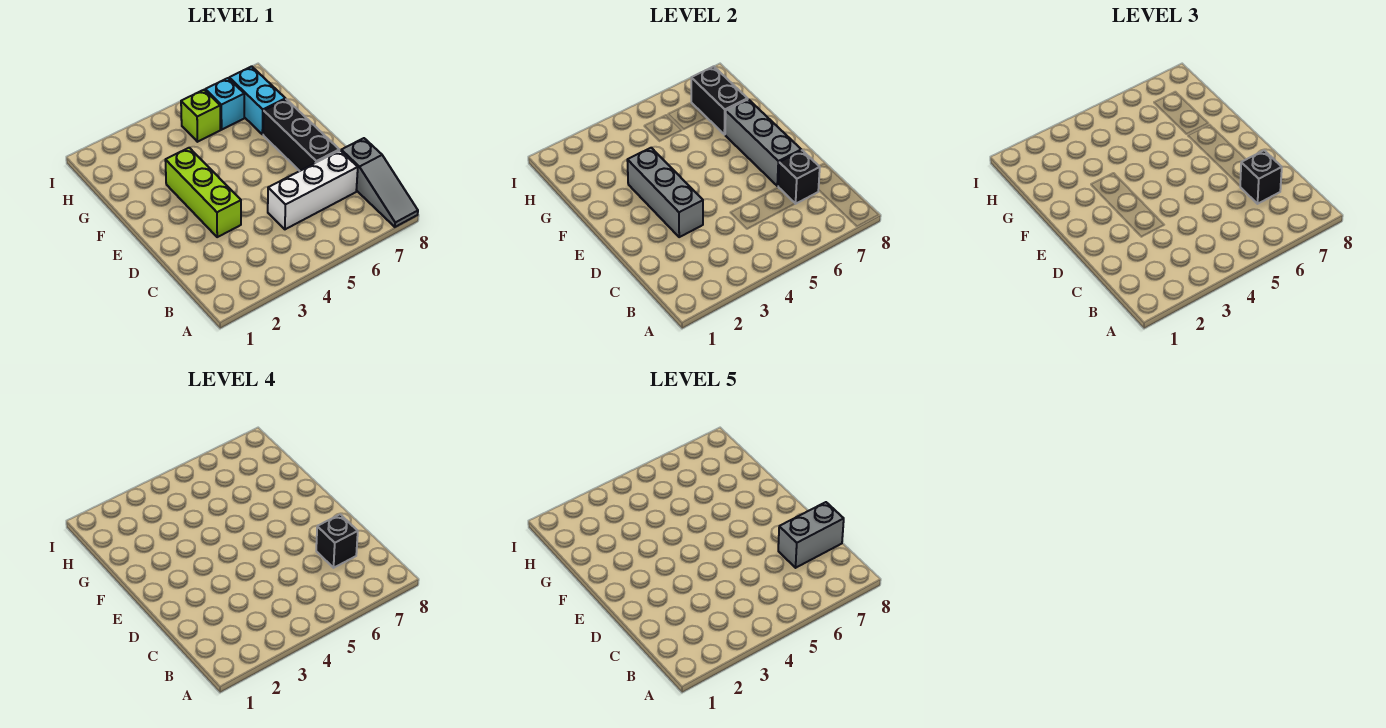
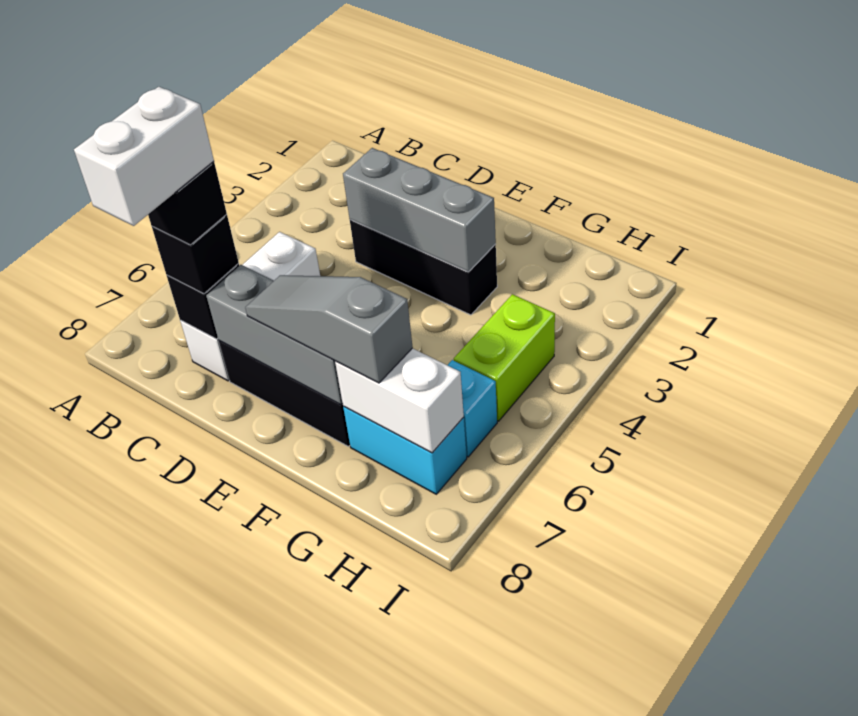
grey 1x3 slope [341,138,418,227] -> grey 1x3 slope moved to [245,275,413,383]
grey 1x2 brick [778,502,844,568] -> white 1x2 brick [74,87,214,226]
lime 1x3 brick [165,148,241,237] -> black 1x3 brick [350,220,497,315]
black 1x2 brick [691,66,748,135] -> white 1x2 brick [335,348,464,453]
lime 1x1 brick [181,90,220,142] -> lime 1x2 brick [454,294,555,421]

